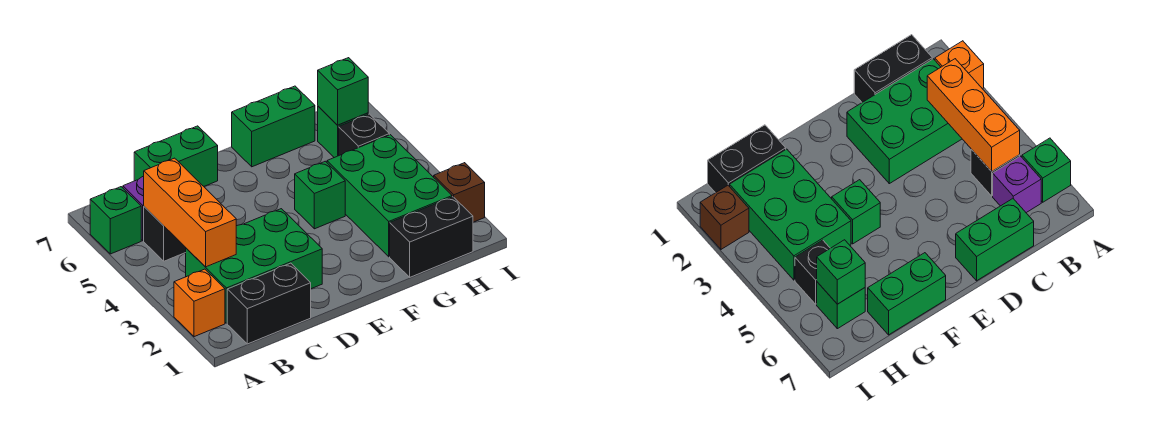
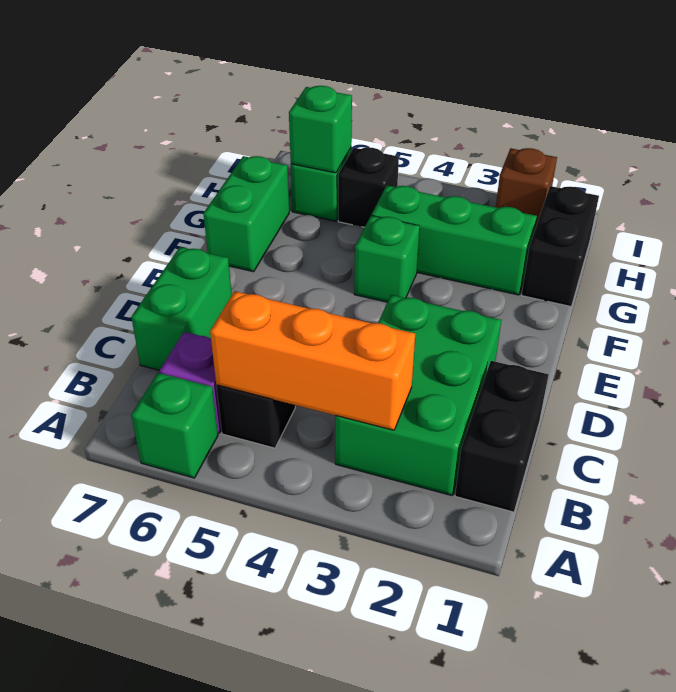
orange 1x1 brick [174,269,225,337] -> none
green 2x3 brick [327,135,452,257] -> green 1x3 brick [372,185,537,295]

